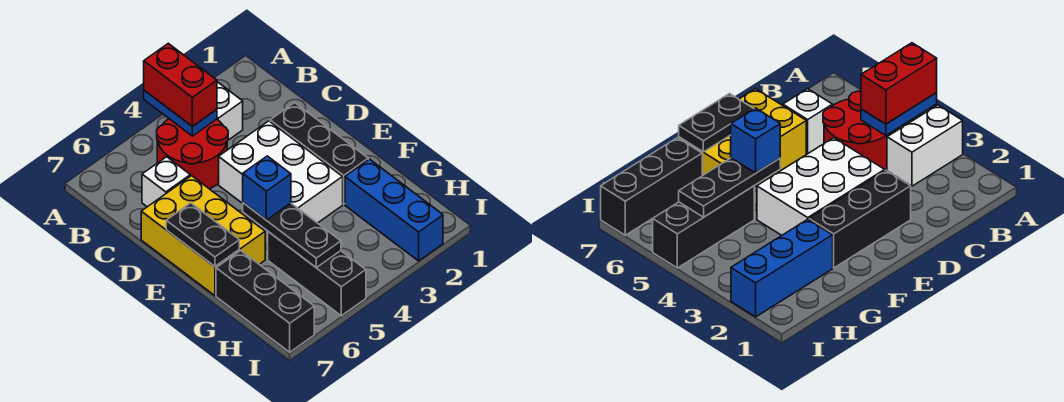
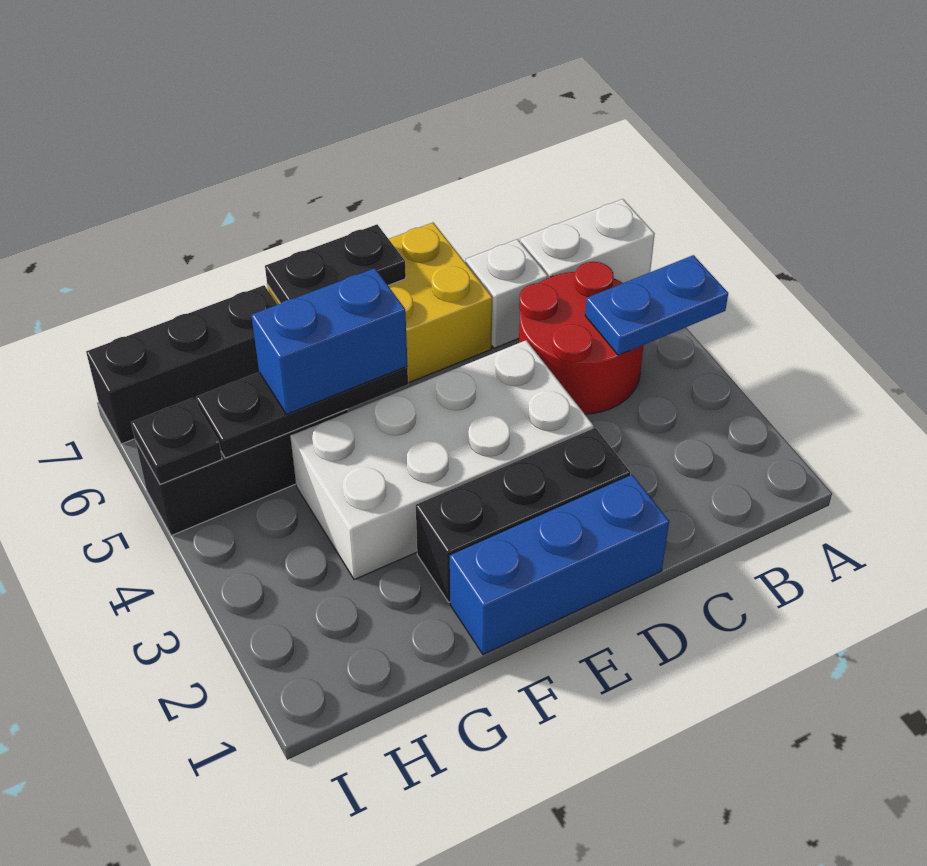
white 1x2 brick [217,82,243,140] -> white 1x2 brick moved to [520,199,655,283]
red 1x2 brick [144,43,217,127] -> none
white 2x3 brick [219,121,343,223] -> white 2x4 brick [290,340,594,580]
blue 1x1 brick [243,156,291,220] -> blue 1x2 brick [251,268,407,414]
blue 1x3 brick [345,159,443,261] -> blue 1x3 brick moved to [450,475,669,655]
none -> black 1x1 plate [131,398,222,484]

